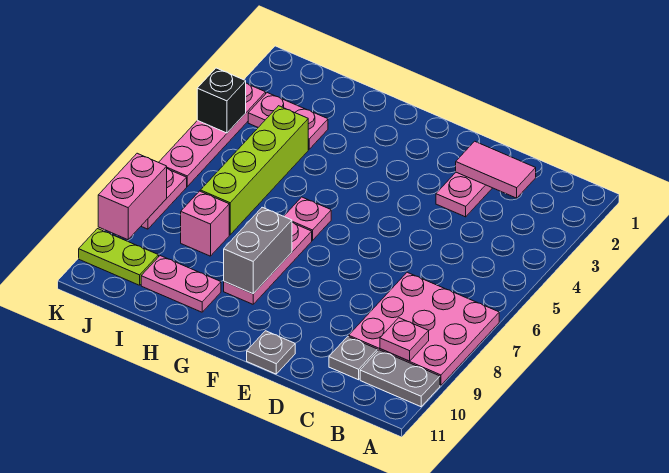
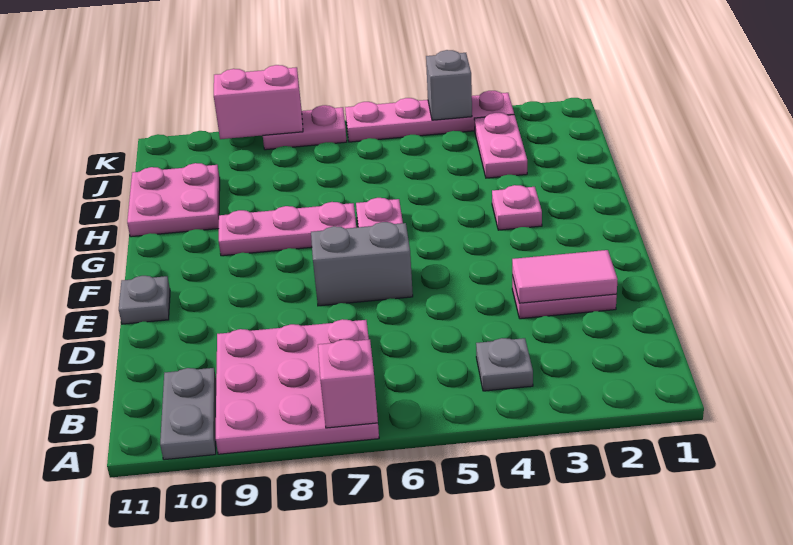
pink 1x1 plate [380,318,429,361] -> pink 1x1 plate moved to [492,185,542,230]
pink 1x2 tile [456,141,536,198] -> pink 1x2 tile turned to [512,250,618,303]
grey 1x1 plate [329,336,378,380] -> grey 1x1 plate moved to [476,338,533,391]
grey 1x2 brick [224,207,292,294] -> grey 1x2 brick moved to [311,222,413,306]
pink 1x2 plate [141,256,221,312] -> pink 2x2 plate [127,163,220,237]
lime 1x4 brick [200,106,308,235] -> none
pink 1x1 brick [181,191,229,256] -> pink 1x1 brick moved to [318,339,378,428]
lime 1x2 plate [79,229,159,285] -> none
black 1x1 brick [197,68,246,133] -> grey 1x1 brick [426,50,472,120]

